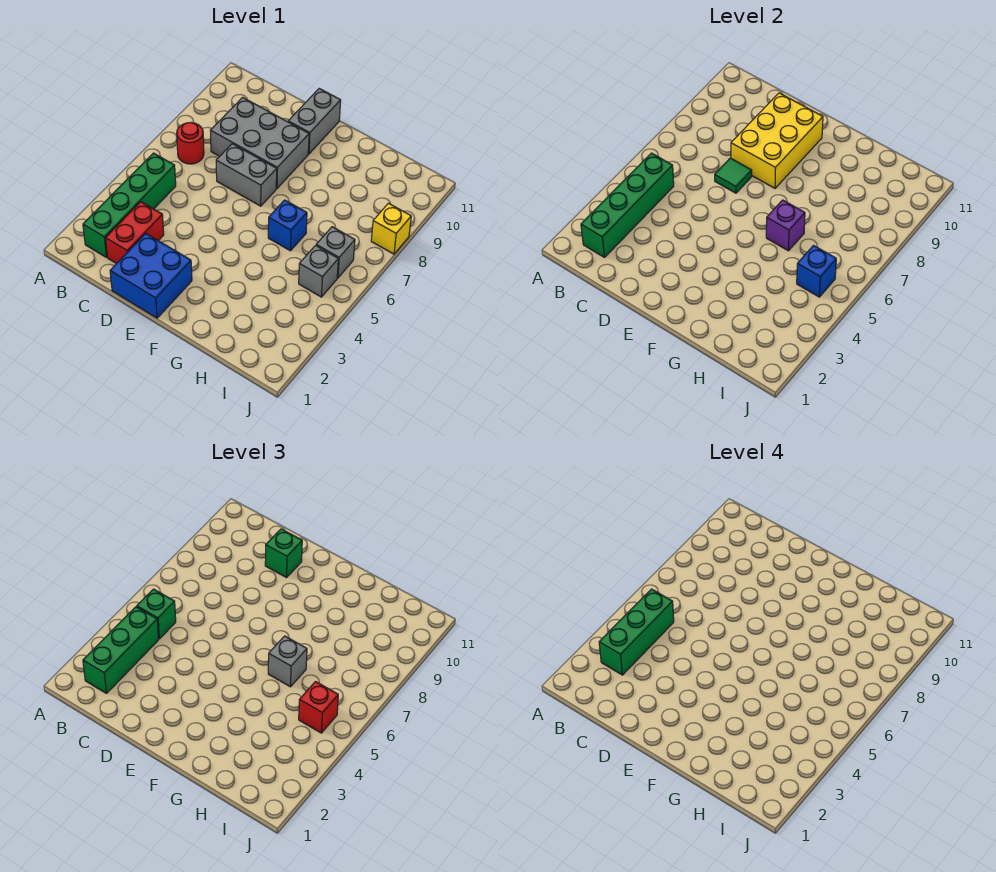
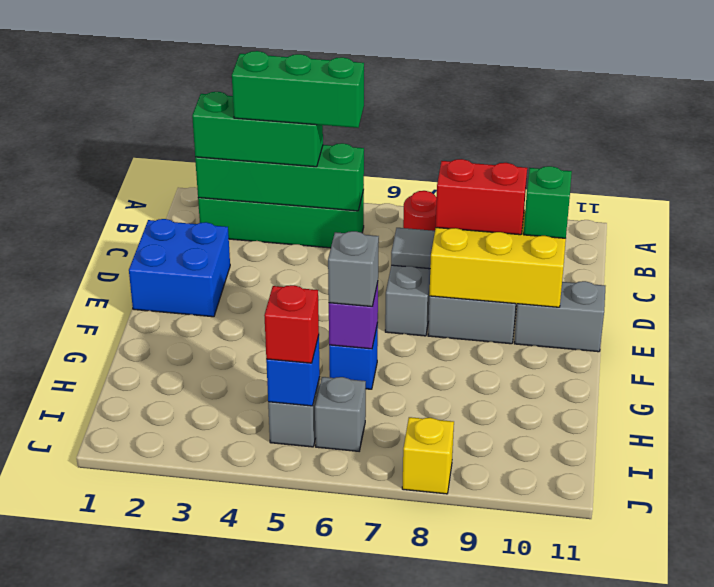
green 1x1 brick [137,589,176,639] -> none
red 1x2 brick [106,202,164,264] -> red 1x2 brick moved to [436,159,527,235]
green 1x1 tile [715,158,752,193] -> grey 1x1 tile [391,228,435,269]

